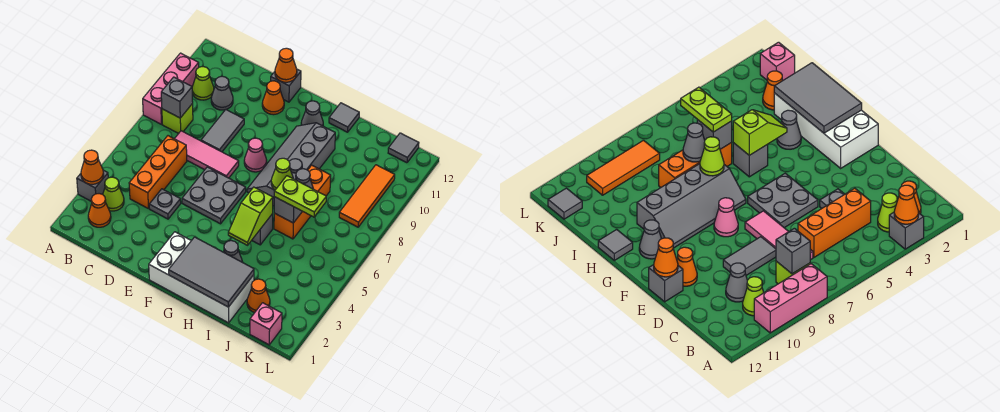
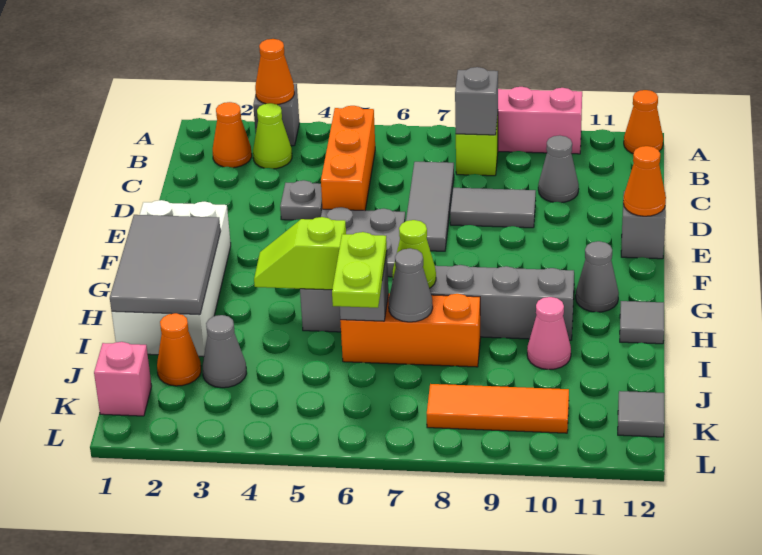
lime 1x1 cone [192,67,214,100] -> none
orange 1x3 brick [129,136,187,209] -> orange 1x3 brick turned to [321,106,375,211]
pink 1x3 tile [175,131,239,178] -> grey 1x3 tile [406,162,454,251]
orange 1x1 cone [262,81,284,115] -> orange 1x1 cone moved to [624,90,663,153]
pink 1x1 cone [244,138,267,172] -> pink 1x1 cone moved to [527,297,571,370]
grey 1x1 cone [224,241,242,262] -> grey 1x1 cone moved to [202,315,247,388]

